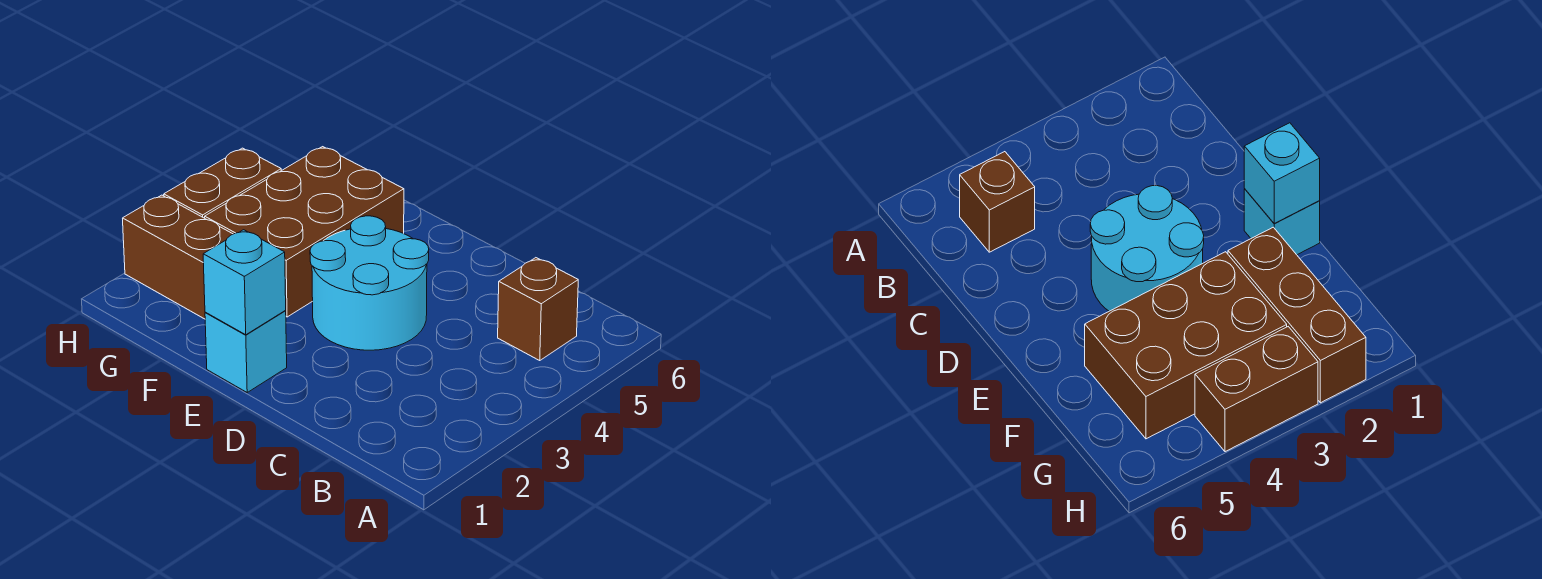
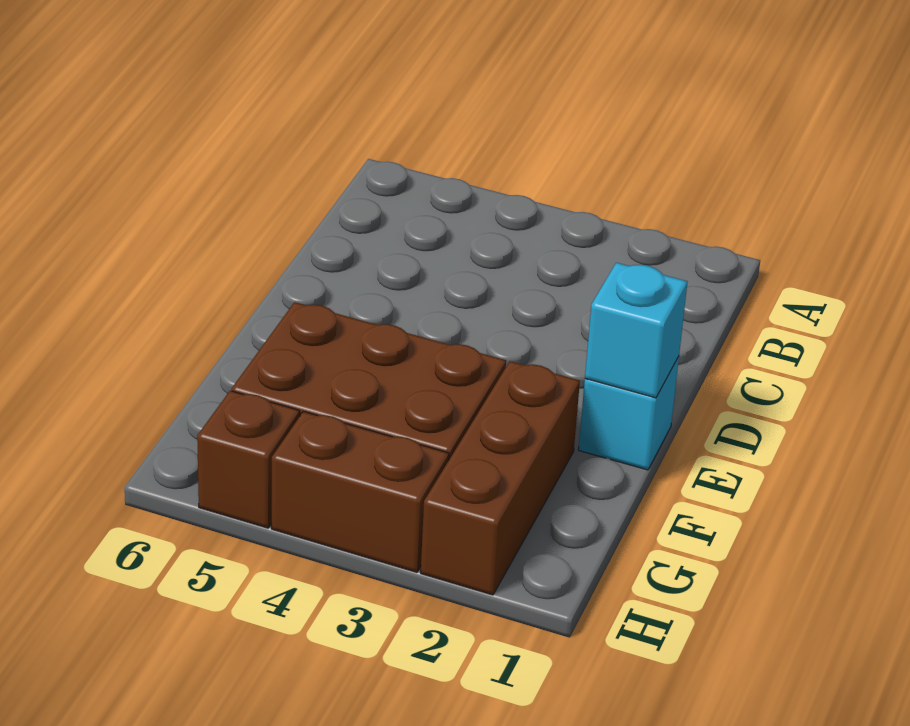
brown 1x1 brick [498,258,578,360] -> brown 1x1 brick moved to [197,391,300,528]
cyan 2x2 round brick [310,216,429,350] -> none

